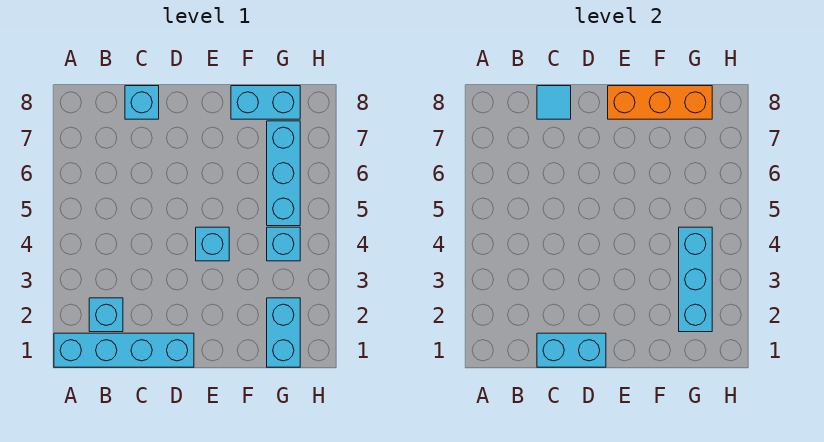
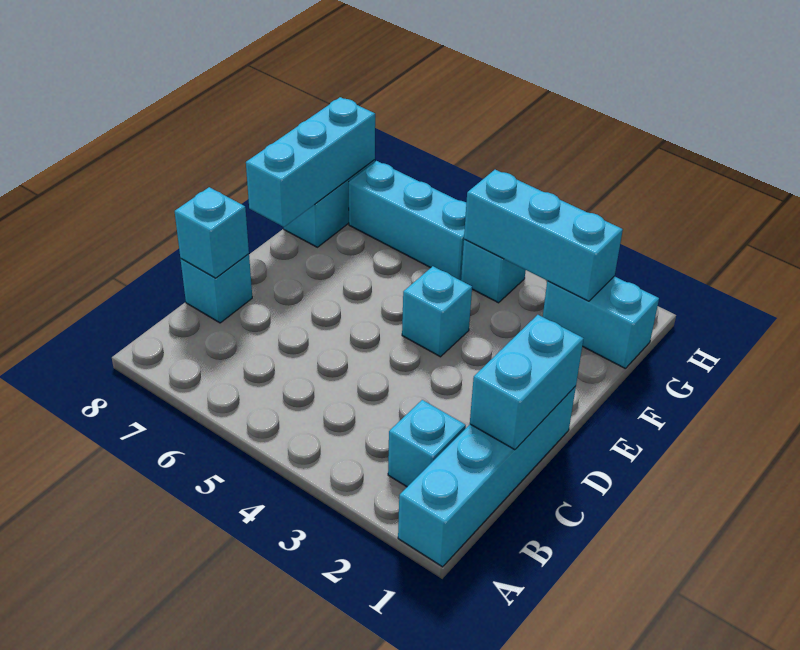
cyan 1x1 tile [537,86,571,119] -> cyan 1x1 brick [175,187,249,278]
orange 1x3 brick [608,86,712,119] -> cyan 1x3 brick [246,97,375,227]

